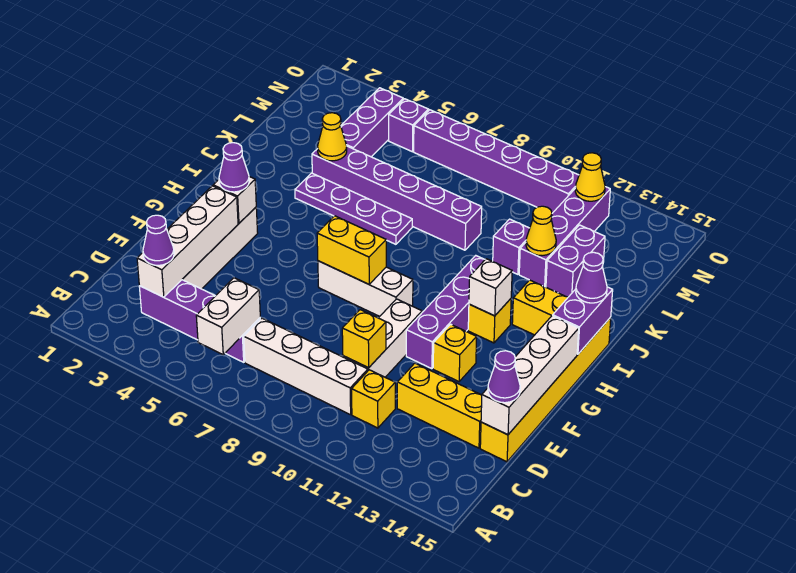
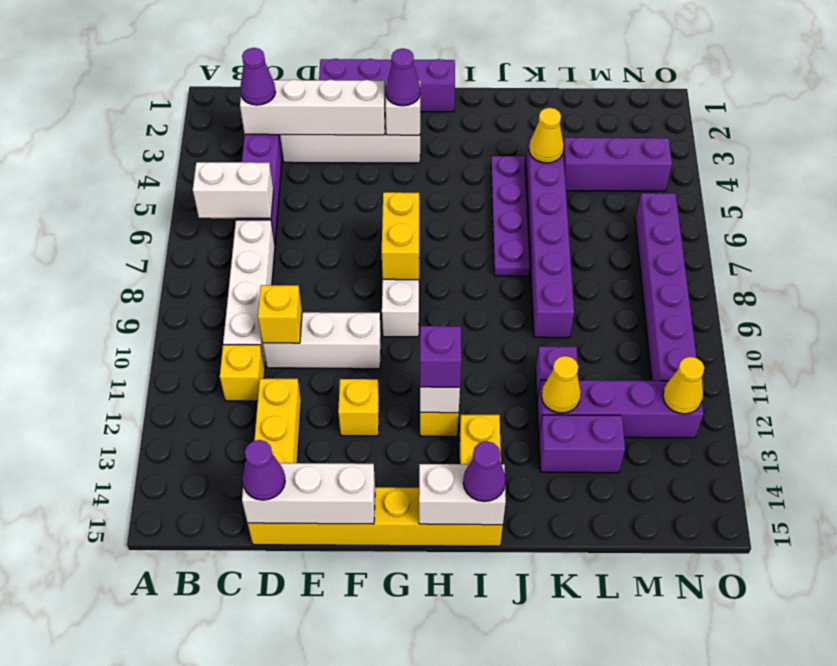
white 1x4 brick [481,316,579,435] -> white 1x3 brick [242,463,375,524]
purple 1x4 brick [406,256,485,369] -> purple 1x4 brick moved to [319,59,455,112]
purple 1x2 brick [553,287,613,354] -> white 1x2 brick [419,464,506,525]
purple 1x1 brick [389,99,429,152] -> purple 1x1 brick moved to [420,326,461,387]

